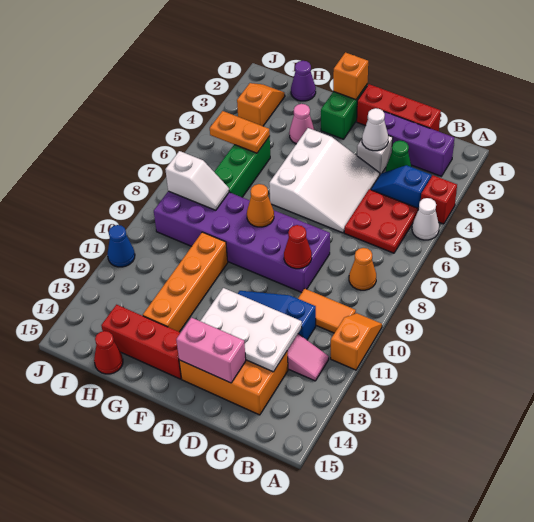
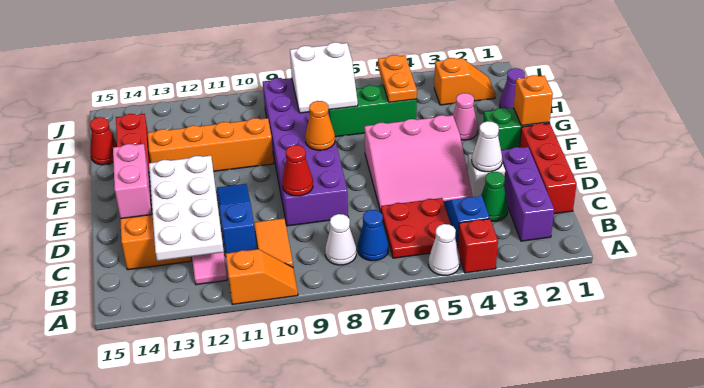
orange 1x1 cone [349,248,376,290] -> white 1x1 cone [325,214,356,265]
white 2x3 plate [201,288,302,372] -> white 2x4 plate [149,156,224,261]
white 3x3 slope [269,128,380,233] -> pink 3x3 slope [365,115,473,212]
white 1x2 slope [165,151,229,210] -> white 2x2 slope [290,42,358,113]
blue 1x1 cone [107,225,135,267] -> blue 1x1 cone moved to [358,210,389,261]

